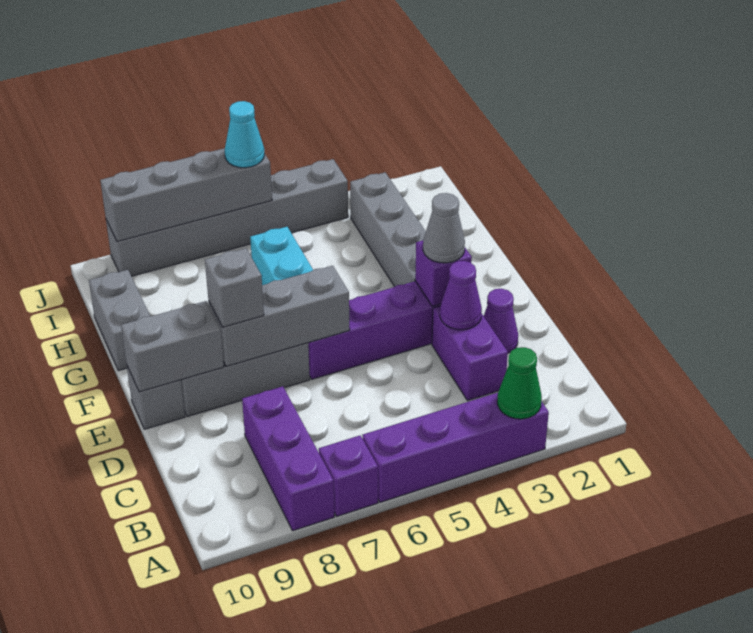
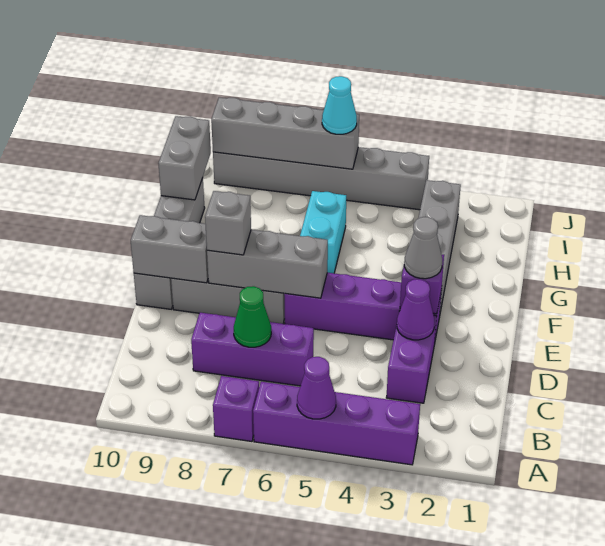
green 1x1 cone [497,347,542,419] -> green 1x1 cone moved to [234,286,271,347]
purple 1x3 brick [242,386,334,531] -> purple 1x3 brick turned to [191,313,314,386]
purple 1x1 cone [484,289,518,353] -> purple 1x1 cone moved to [297,357,336,419]
none -> grey 1x2 brick [158,116,211,200]

